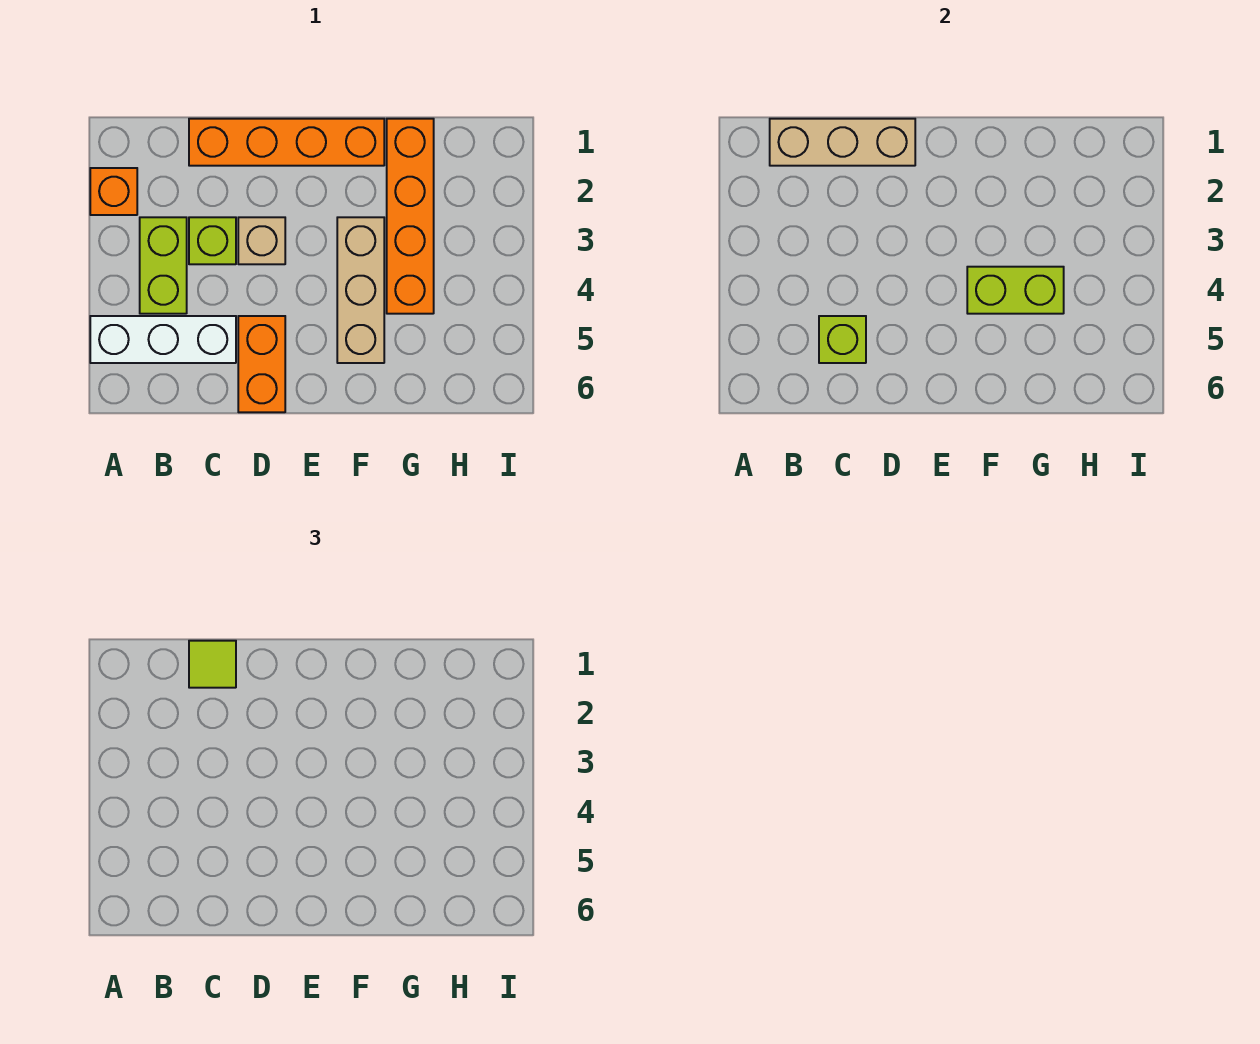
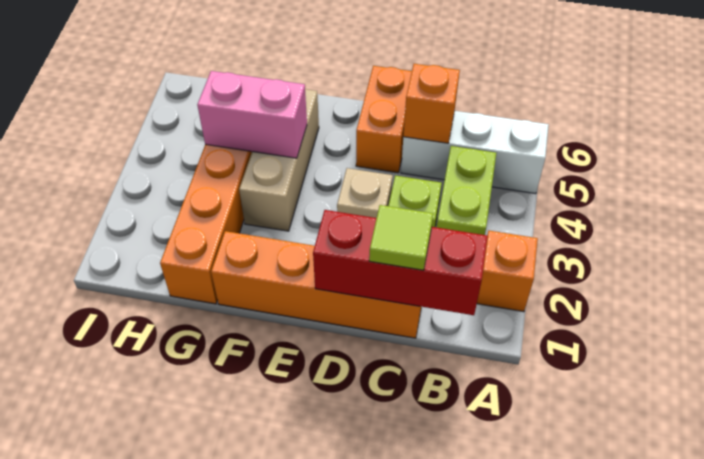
tan 1x3 brick [770,119,915,166] -> red 1x3 brick [313,210,488,315]
lime 1x1 brick [819,316,866,363] -> orange 1x1 brick [403,64,460,143]
lime 1x2 brick [967,267,1064,314] -> pink 1x2 brick [197,71,307,158]

